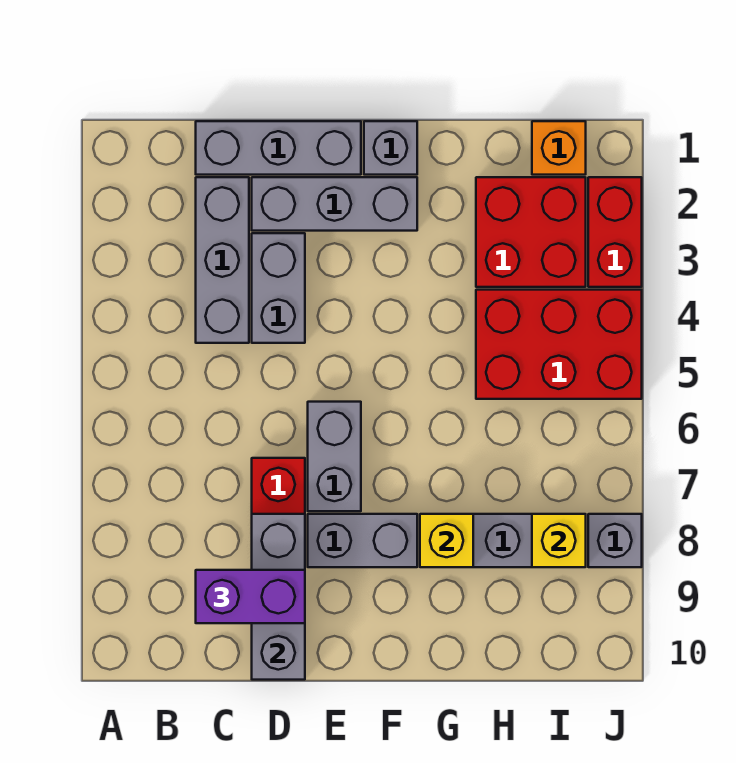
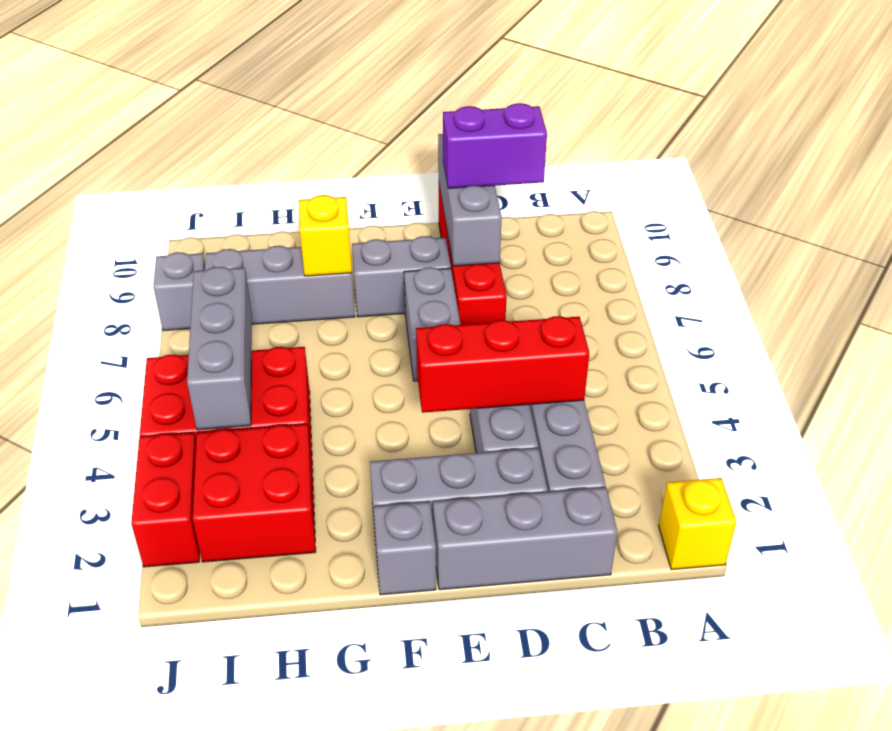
none -> red 1x3 brick [416,316,589,413]
orange 1x1 brick [532,121,586,175] -> none
none -> grey 1x3 brick [187,267,252,430]
yellow 1x1 brick [532,514,586,567] -> yellow 1x1 brick moved to [659,478,736,570]

